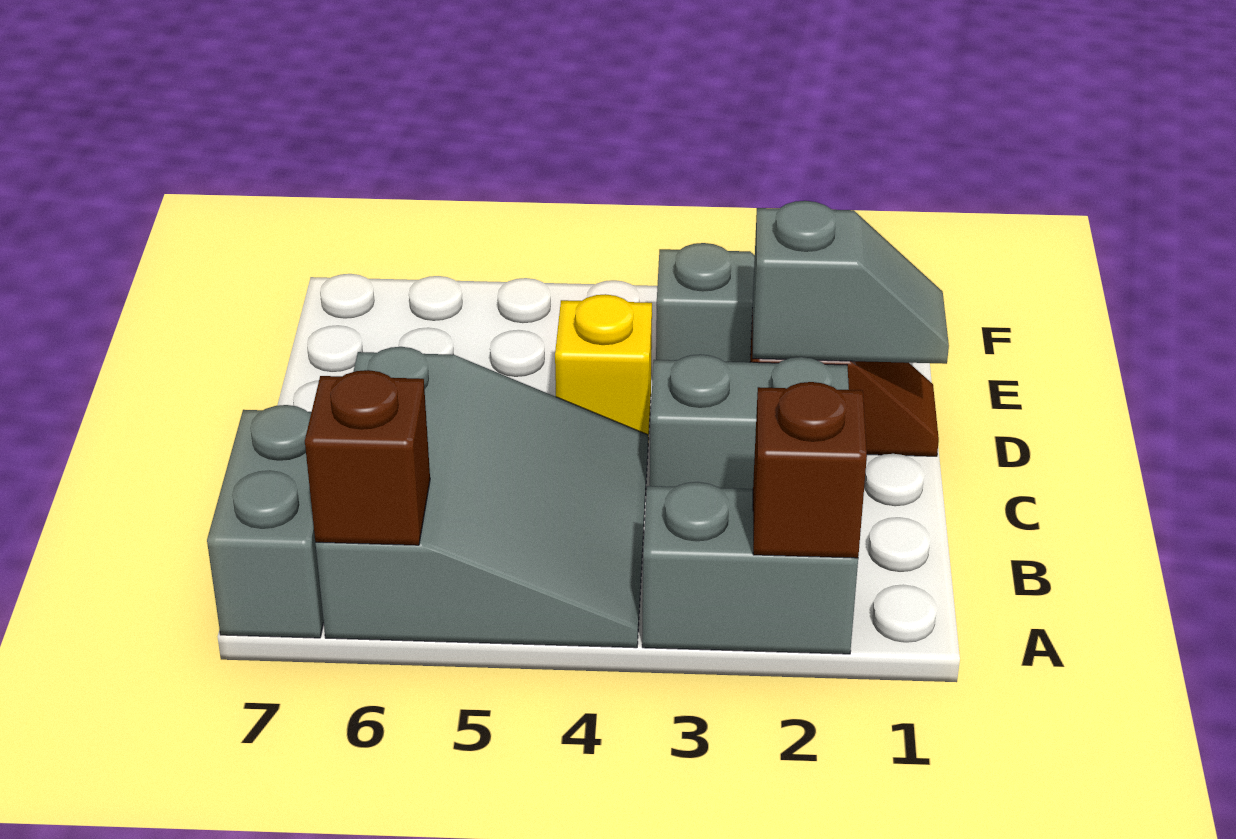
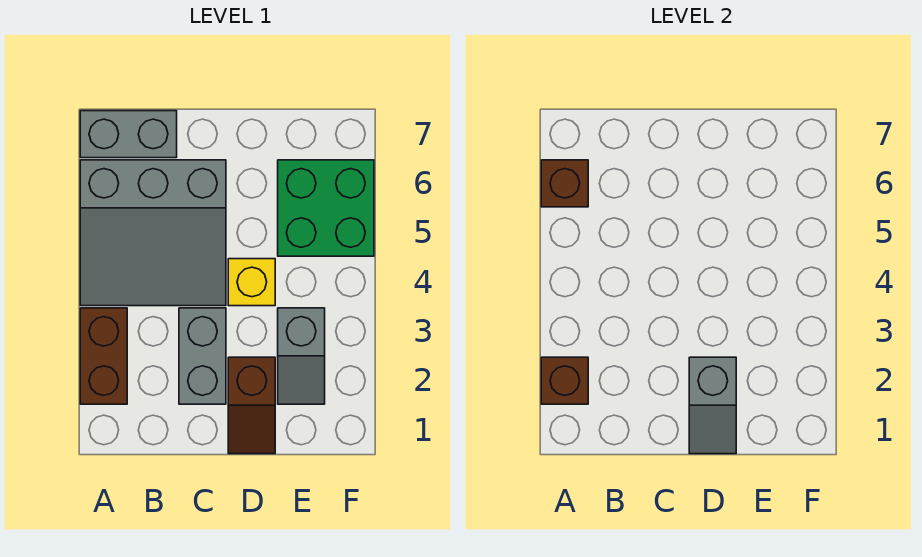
grey 1x2 brick [642,482,858,654] -> brown 1x2 brick [80,308,127,404]
none -> green 2x2 brick [278,160,374,256]

